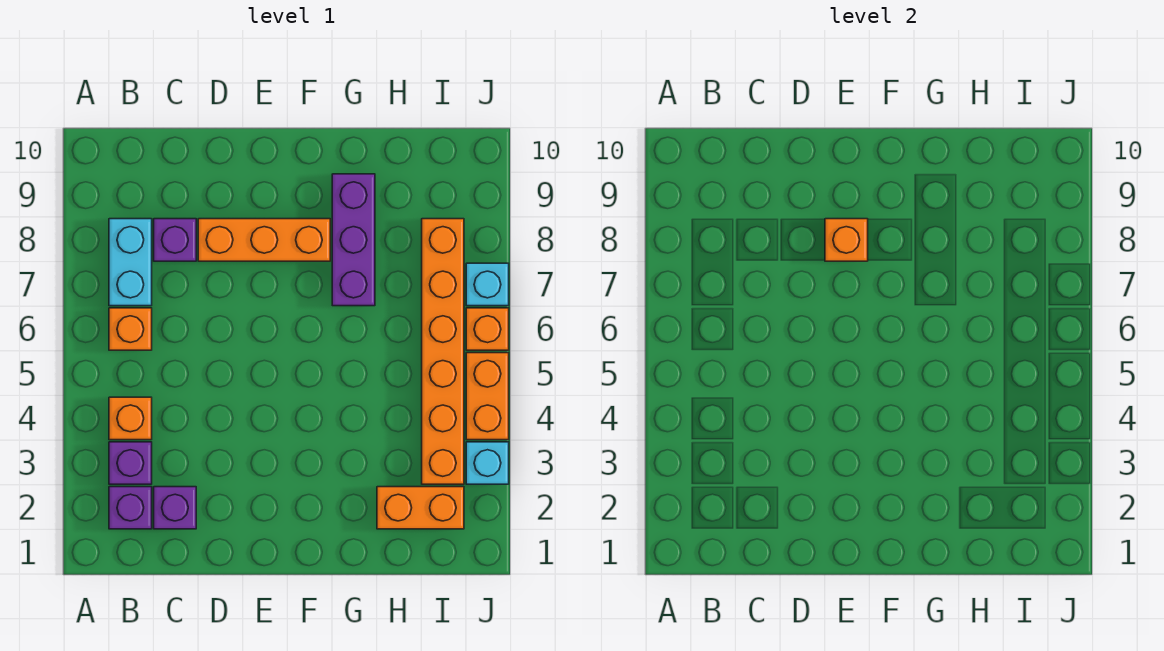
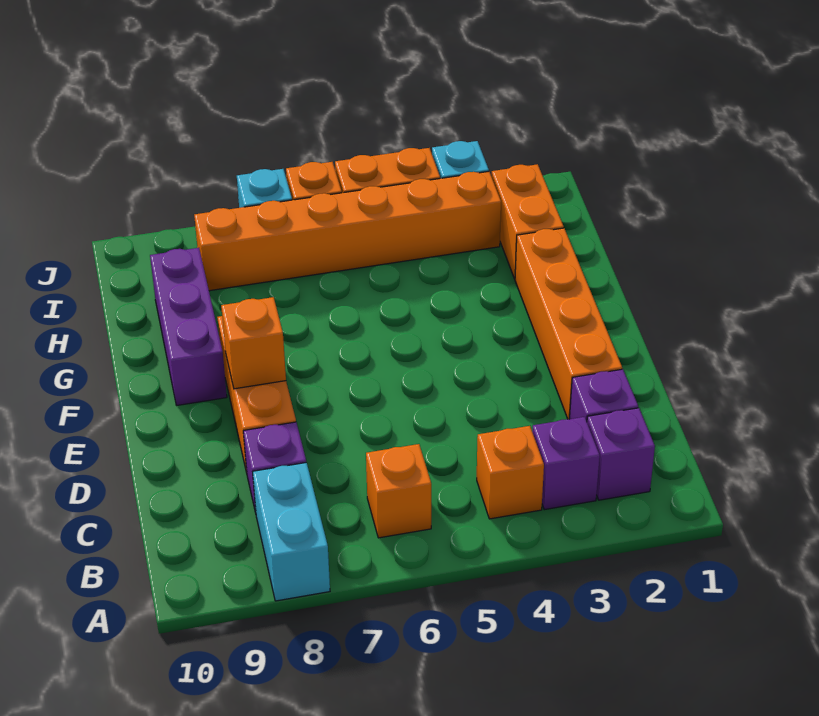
cyan 1x2 brick [109,219,152,306] -> cyan 1x2 brick turned to [253,463,330,601]
none -> orange 1x4 brick [515,228,622,419]
purple 1x3 brick [332,174,375,306] -> purple 1x3 brick turned to [150,248,227,405]

